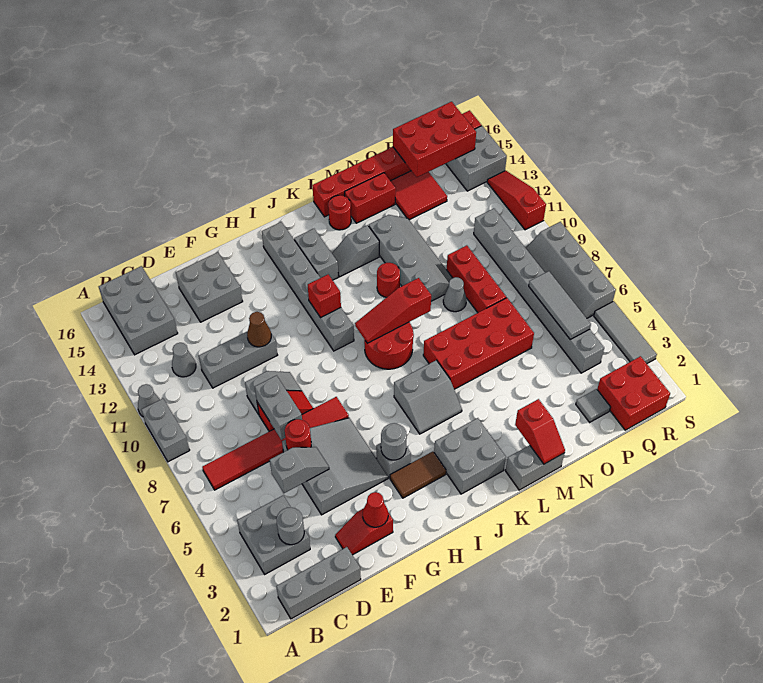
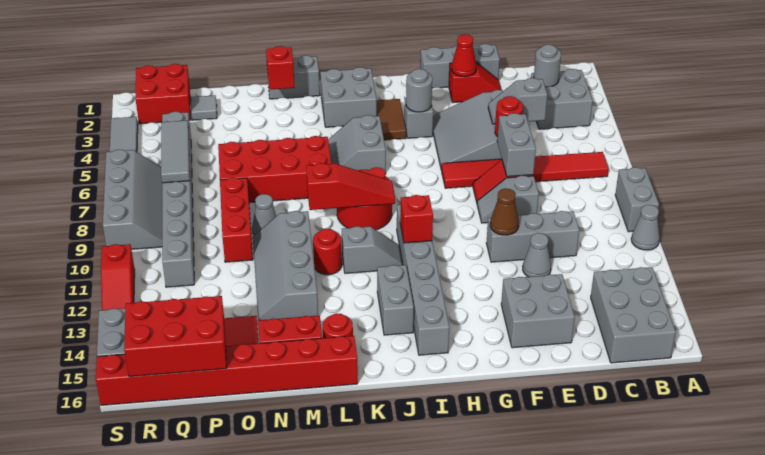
grey 1x3 brick [276,547,361,619] -> grey 1x3 brick moved to [420,44,500,88]
grey 1x1 cone [172,343,196,377] -> grey 1x1 cone moved to [523,233,551,277]
brown 1x2 tile [390,452,446,498] -> brown 1x2 tile turned to [377,99,406,140]
grey 2x2 slope [394,360,462,434] -> grey 2x2 slope turned to [328,115,386,174]
grey 1x2 slope [332,225,379,277] -> grey 1x2 slope moved to [342,226,402,273]

